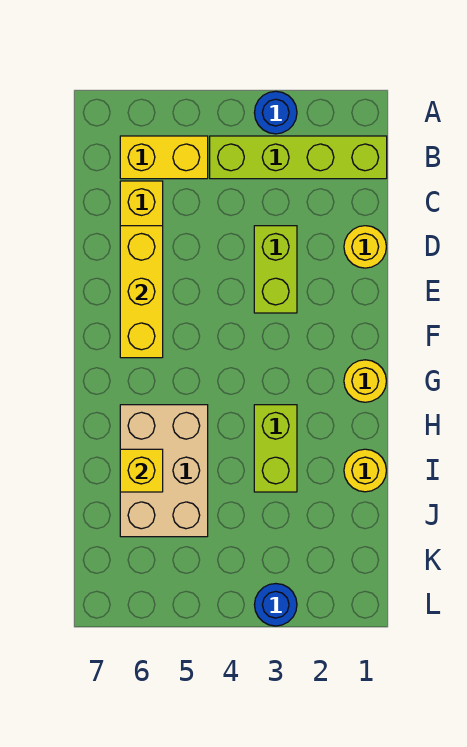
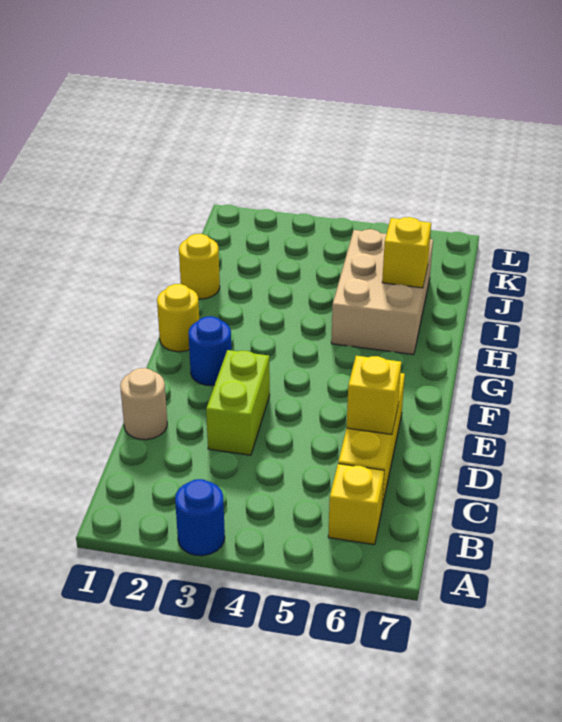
lime 1x4 brick [210,136,387,179] -> none
yellow 1x2 brick [120,136,208,179] -> yellow 1x1 brick [328,464,384,545]
yellow 1x1 round brick [344,226,386,268] -> tan 1x1 round brick [120,368,167,440]
yellow 1x3 brick [120,226,163,358] -> yellow 1x1 brick [347,356,401,434]
lime 1x2 brick [254,405,297,492] -> none
blue 1x1 round brick [254,584,297,626] -> blue 1x1 round brick moved to [188,316,231,386]

